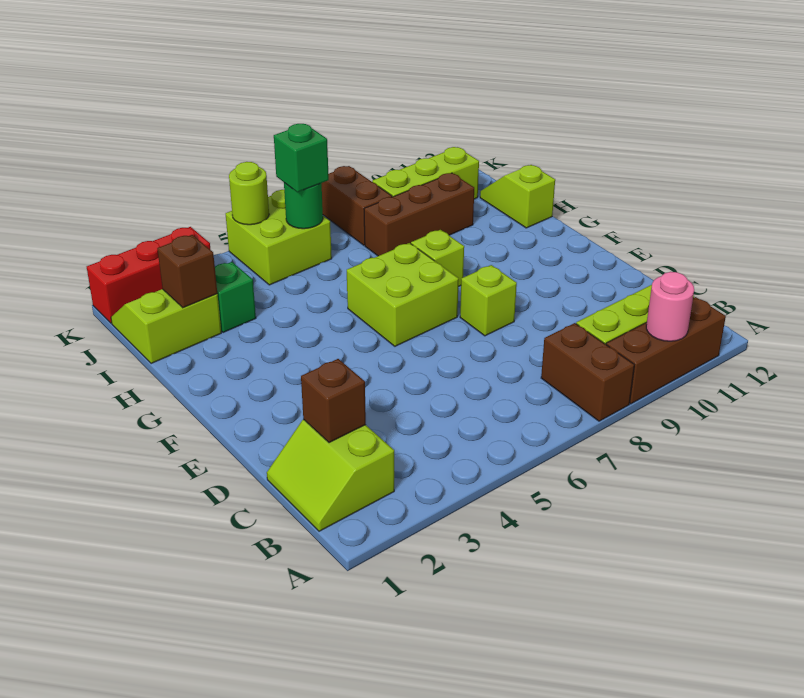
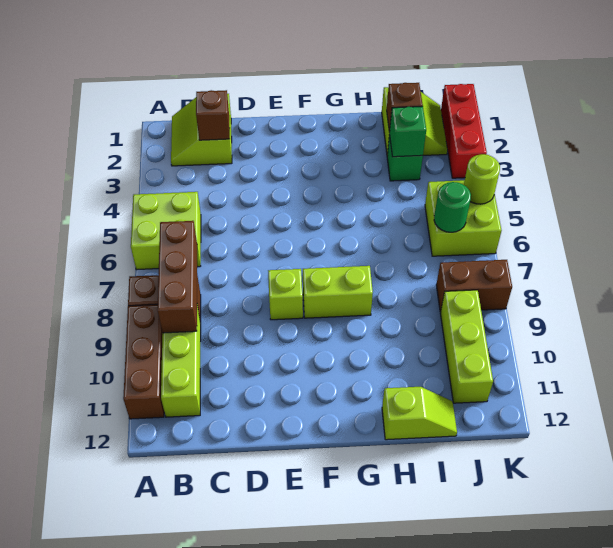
pink 1x1 round brick [646,272,694,341] -> none
lime 2x2 slope [267,419,394,531] -> lime 2x2 slope turned to [171,94,232,166]
lime 2x2 brick [347,243,459,346] -> lime 2x2 brick moved to [131,192,201,270]
lime 1x1 brick [411,230,464,287] -> lime 1x2 brick [303,266,373,318]
brown 1x3 brick [364,173,474,256] -> brown 1x3 brick moved to [157,221,197,333]
green 1x1 brick [274,124,329,192] -> green 1x1 brick moved to [389,106,426,157]

